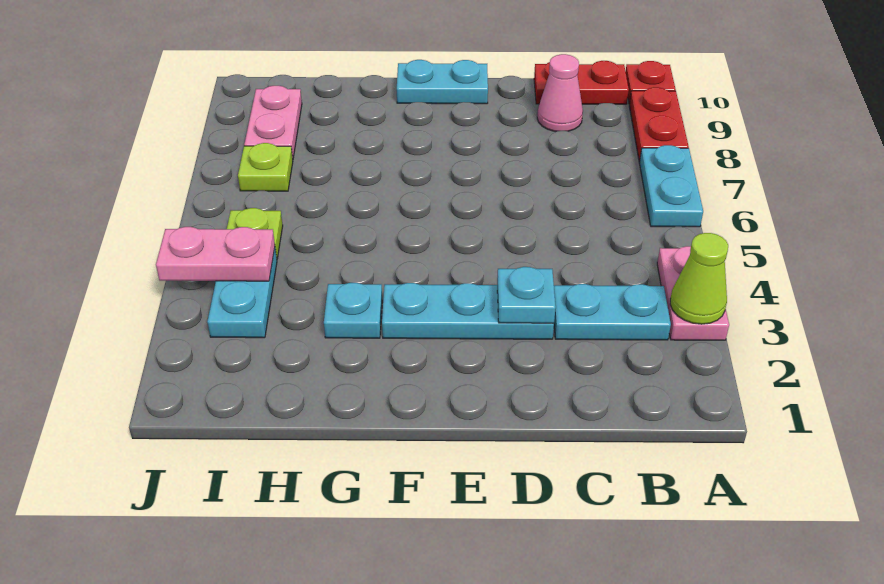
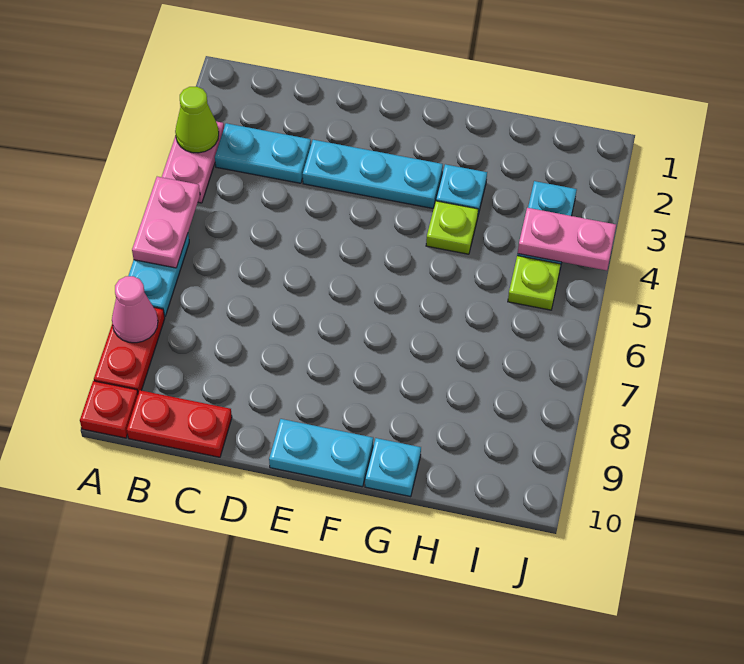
pink 1x1 cone [537,54,583,132] -> pink 1x1 cone moved to [112,276,158,343]
cyan 1x1 plate [497,267,556,323] -> cyan 1x1 plate moved to [365,438,421,497]
lime 1x1 plate [238,143,293,191] -> lime 1x1 plate moved to [426,201,478,254]
pink 1x2 plate [244,86,302,158] -> pink 1x2 plate moved to [132,177,200,268]

